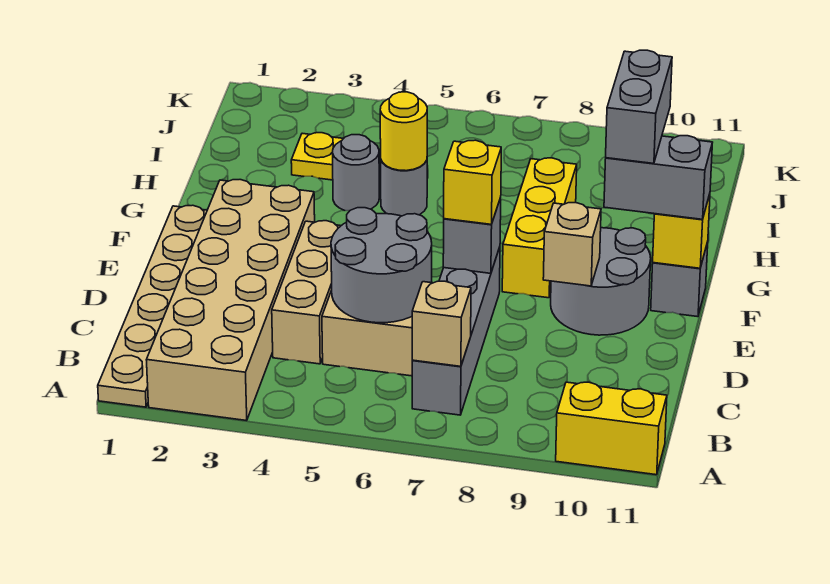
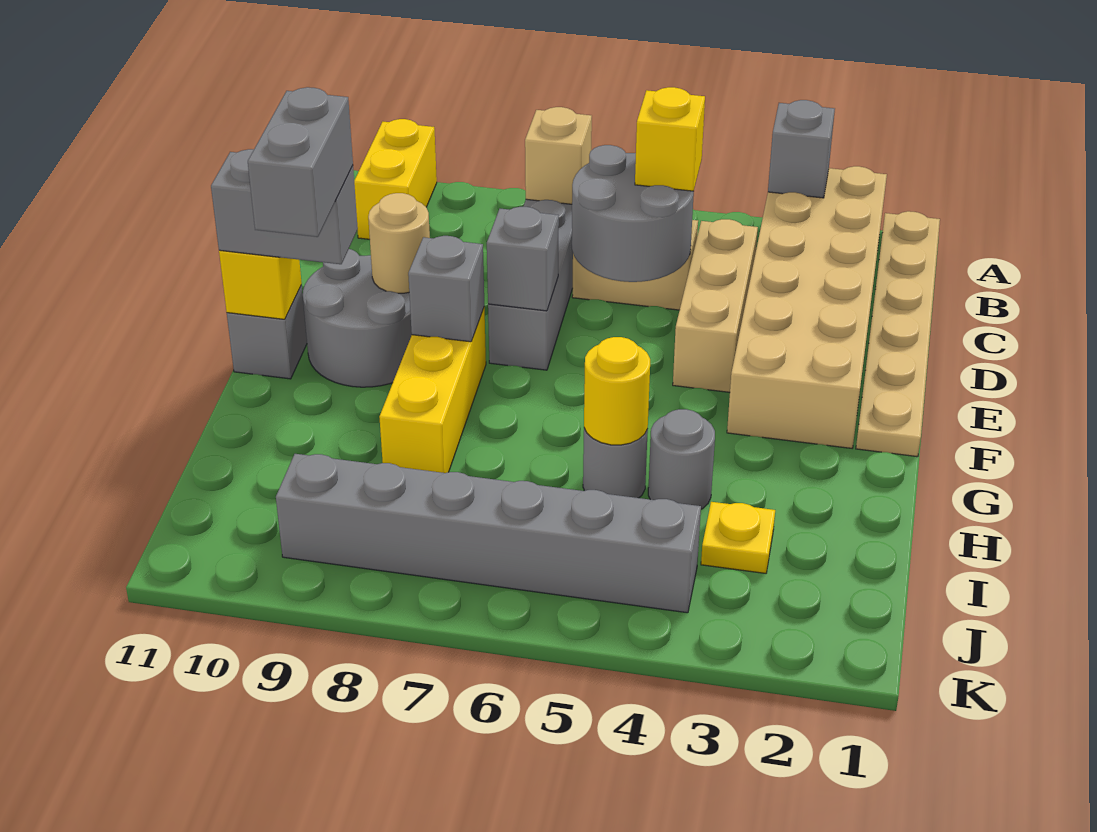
none -> grey 1x1 brick [768,100,835,198]
yellow 1x2 brick [556,382,667,475] -> yellow 1x2 brick turned to [354,119,437,239]
yellow 1x1 brick [444,140,501,225] -> yellow 1x1 brick moved to [635,87,705,191]
tan 1x1 brick [543,203,601,286] -> tan 1x1 round brick [368,193,430,293]
none -> grey 1x1 brick [408,236,484,342]
none -> grey 1x6 brick [276,454,701,613]

